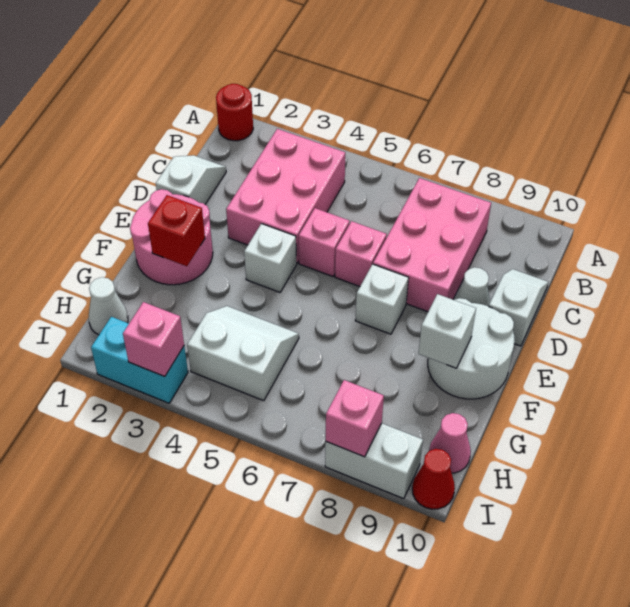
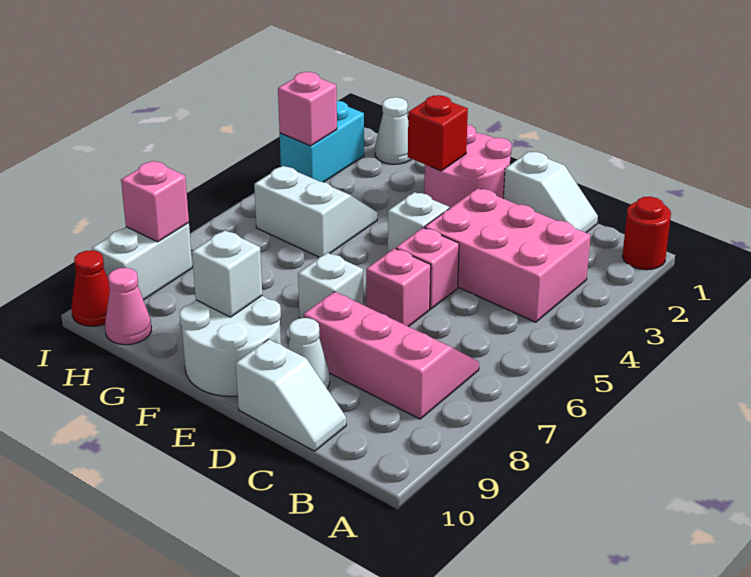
pink 2x3 brick [373,178,491,312] -> pink 2x3 slope [303,292,479,419]
white 2x2 slope [187,306,299,401] -> white 2x2 slope turned to [254,166,377,257]

